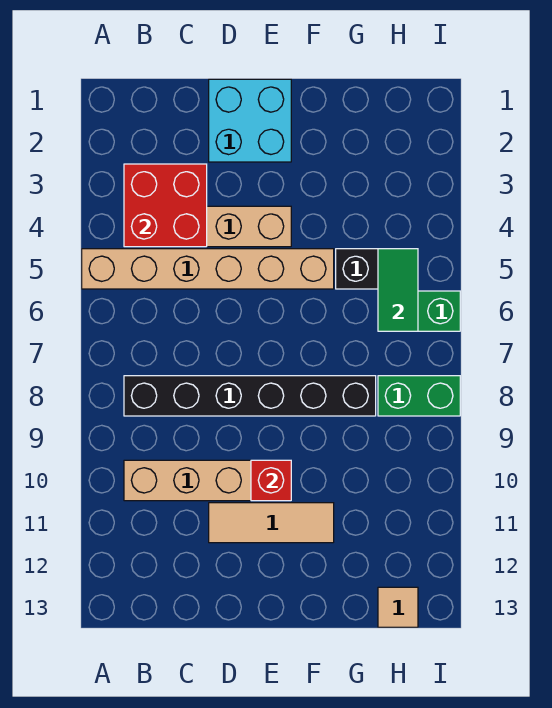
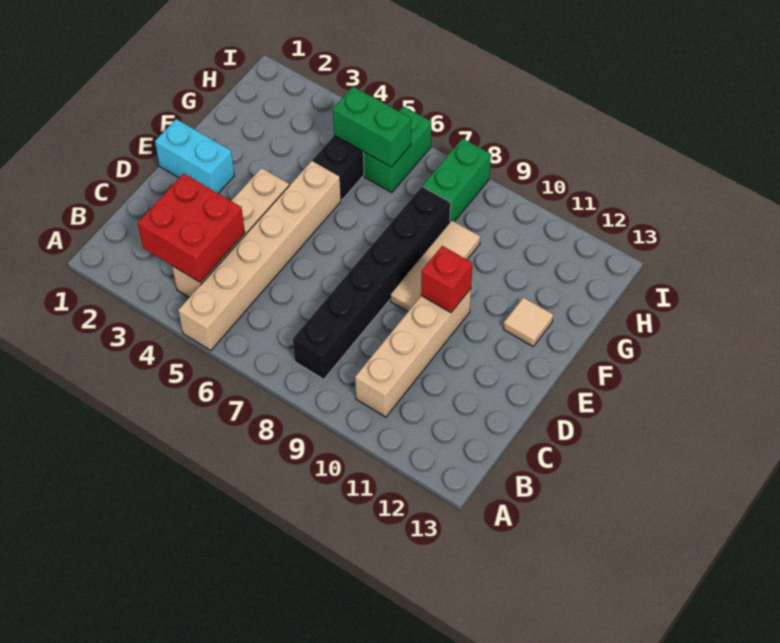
cyan 2x2 brick [209,79,291,162] -> cyan 1x2 brick [155,119,234,193]
tan 1x3 tile [209,503,334,543] -> tan 1x3 tile moved to [390,220,480,312]
green 1x2 tile [378,249,418,331] -> green 1x2 brick [333,86,411,167]
tan 1x1 tile [378,587,418,627] -> tan 1x1 tile moved to [503,297,553,346]

